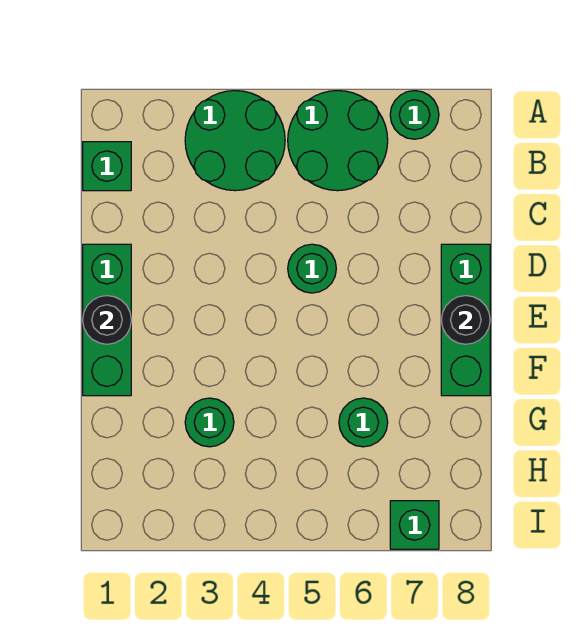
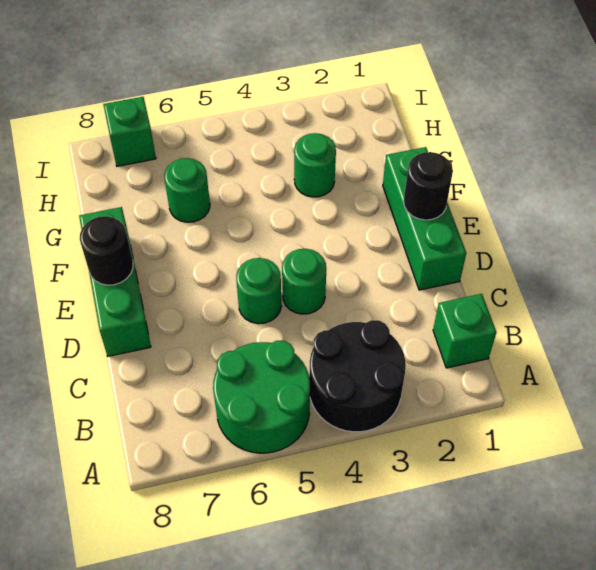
green 2x2 round brick [185,91,285,191] -> black 2x2 round brick [309,320,406,432]
green 1x1 round brick [390,91,439,139] -> green 1x1 round brick moved to [282,249,326,314]

